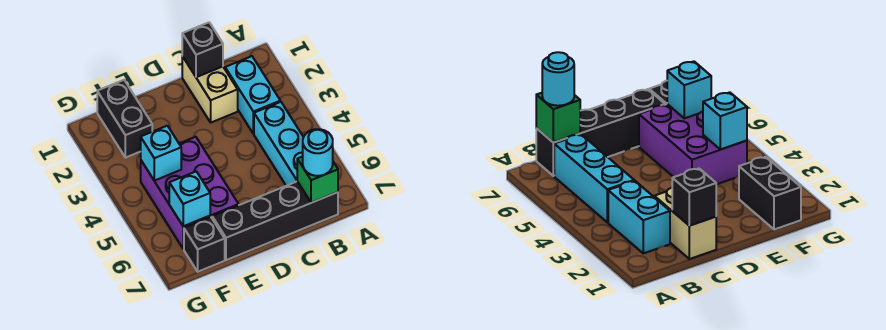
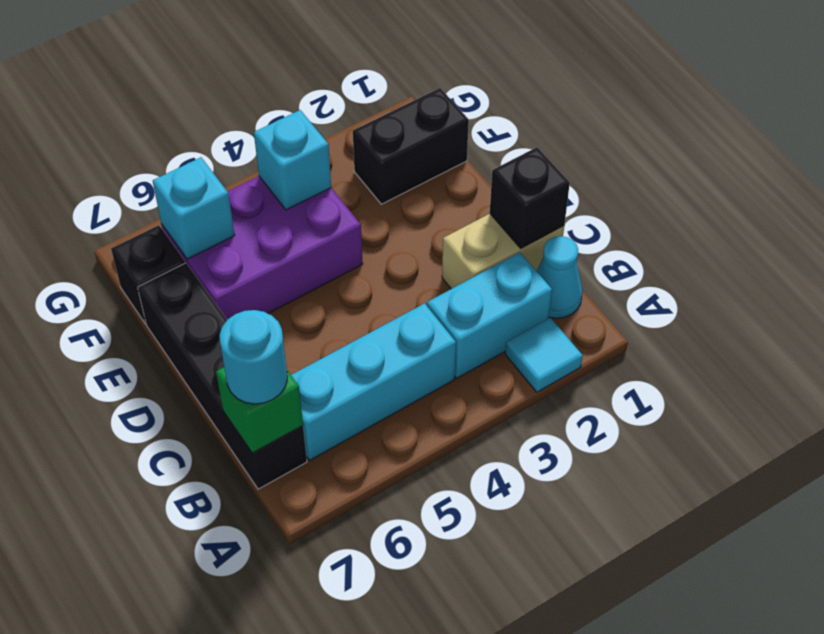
none -> cyan 1x1 tile [505,318,583,392]
none -> cyan 1x1 cone [537,236,583,318]

